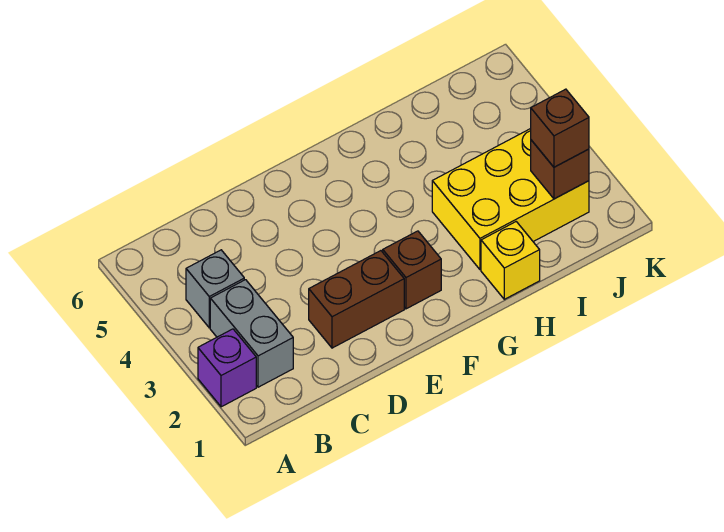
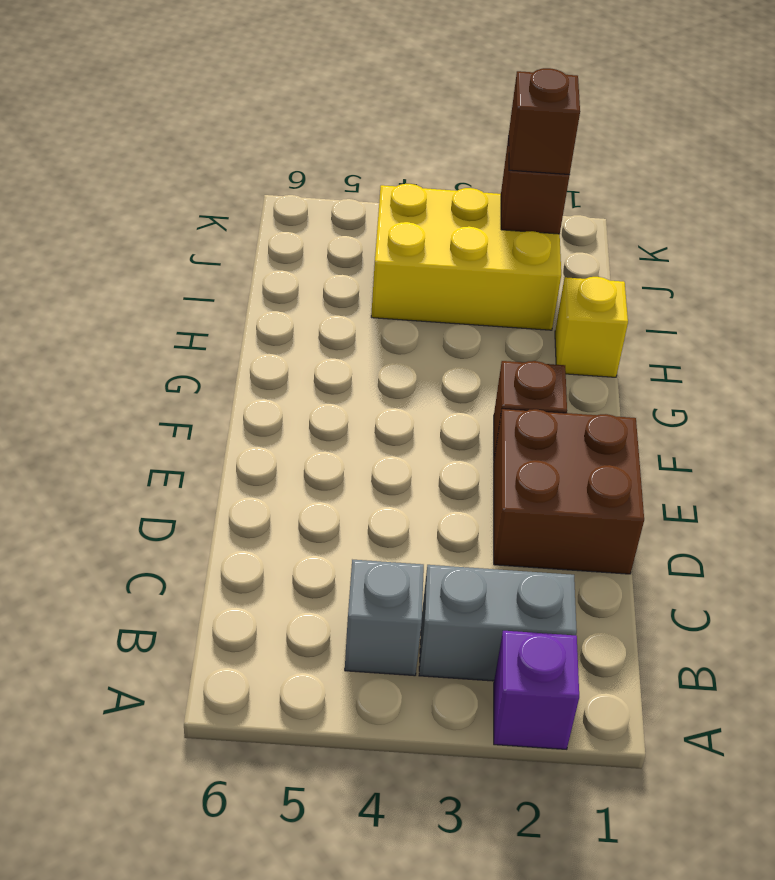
brown 1x2 brick [309,251,404,348] -> brown 2x2 brick [494,409,644,574]
yellow 2x3 brick [432,129,589,270] -> yellow 2x3 brick turned to [371,184,561,330]

